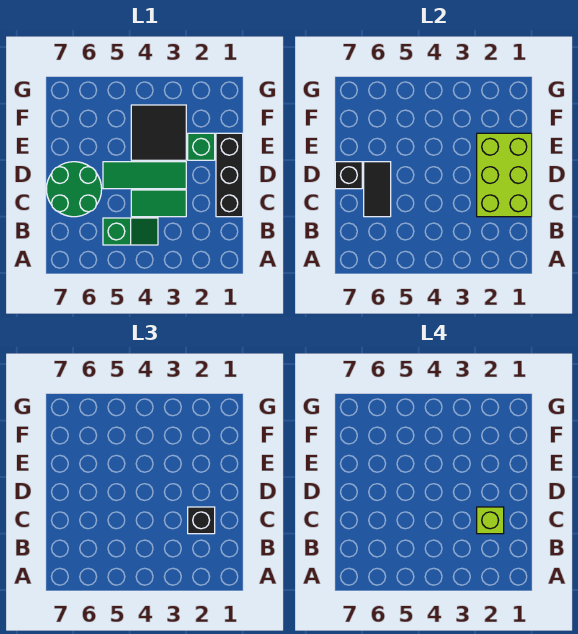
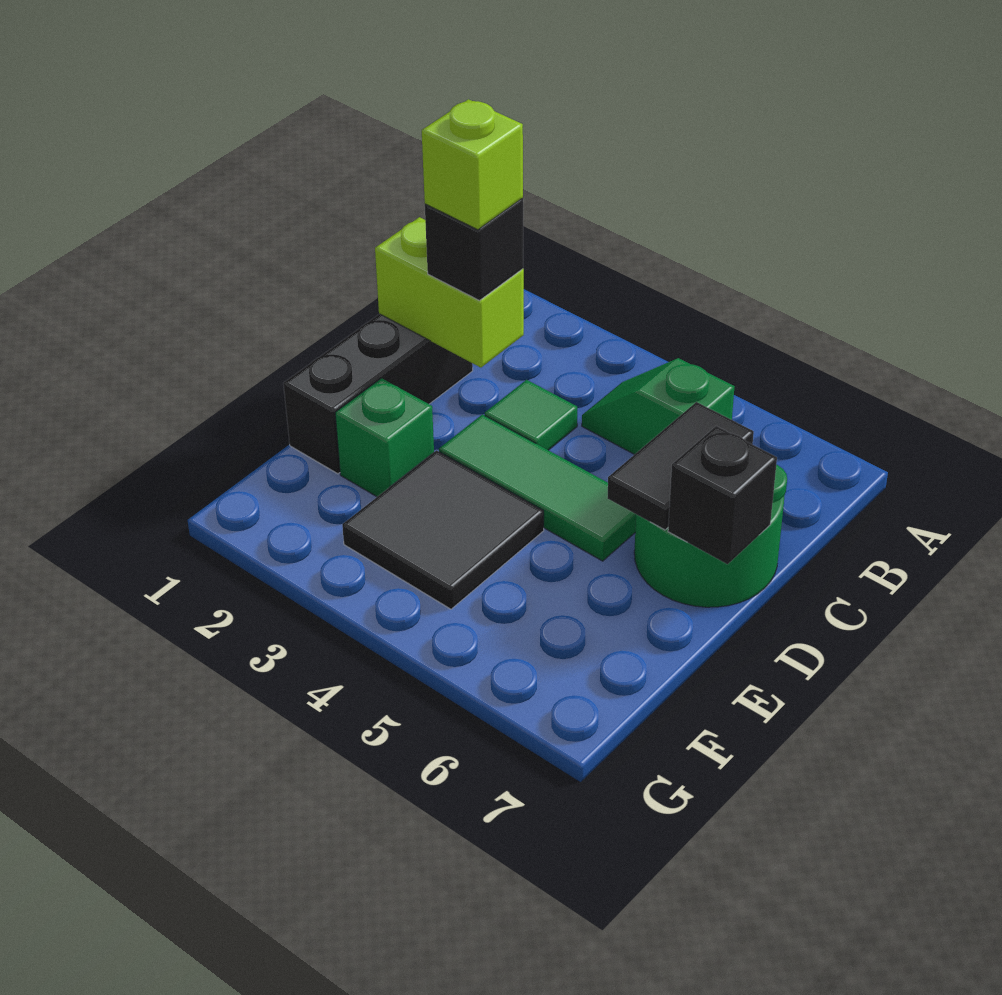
lime 2x3 brick [477,133,532,217] -> lime 1x2 brick [375,217,524,368]
green 1x2 tile [131,190,186,217] -> green 1x1 tile [485,380,577,450]

